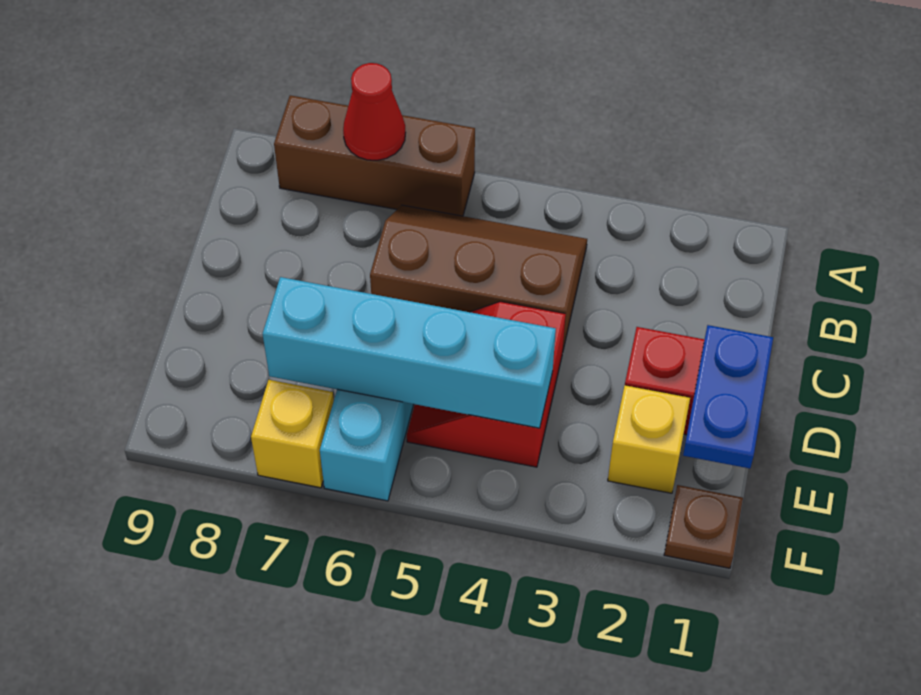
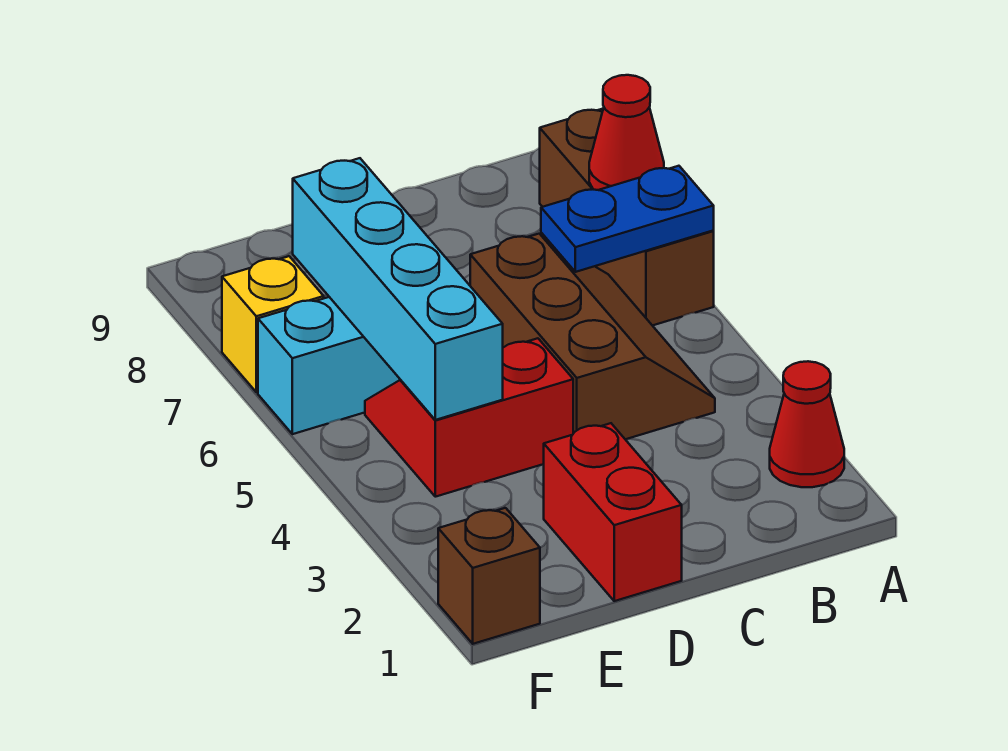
none -> red 1x1 cone [770,361,844,487]
blue 1x2 plate [683,325,773,468] -> blue 1x2 plate moved to [541,166,714,272]
yellow 1x1 brick [608,385,690,493] -> none
brown 1x1 plate [664,485,743,568] -> brown 1x1 brick [438,508,540,644]

